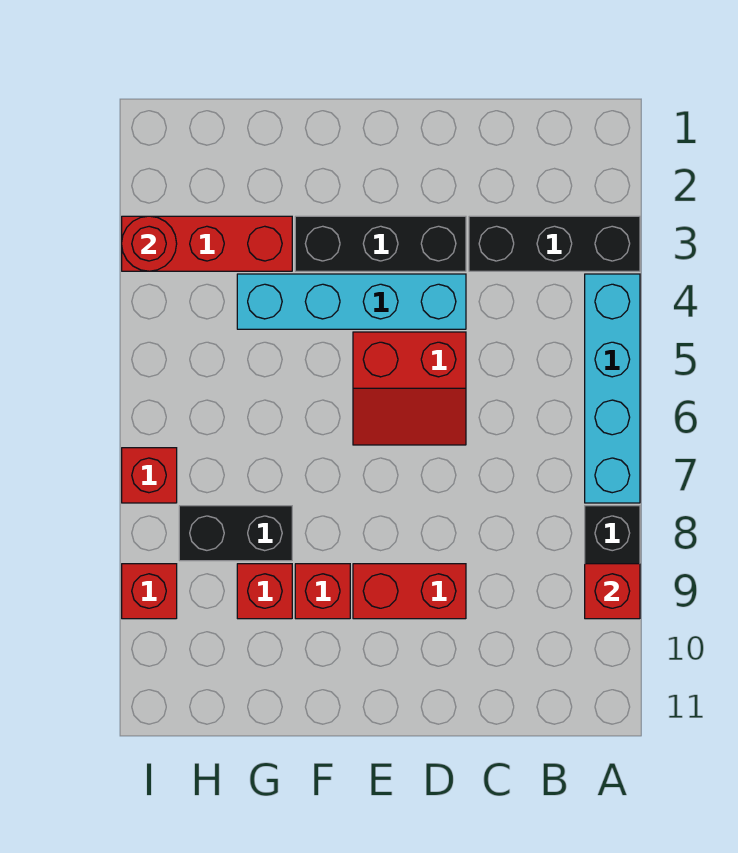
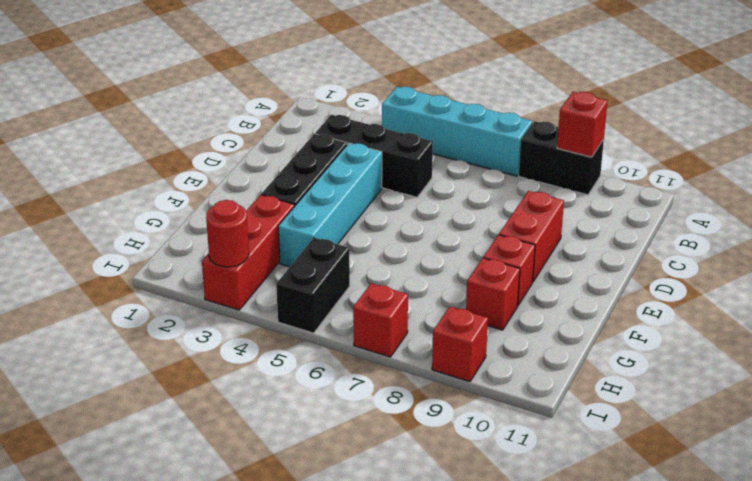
black 1x3 brick [469,216,640,271] -> black 1x3 brick turned to [315,115,433,197]
red 2x2 slope [353,332,466,445] -> none
black 1x2 brick [179,506,292,561] -> black 1x2 brick moved to [276,238,350,333]

